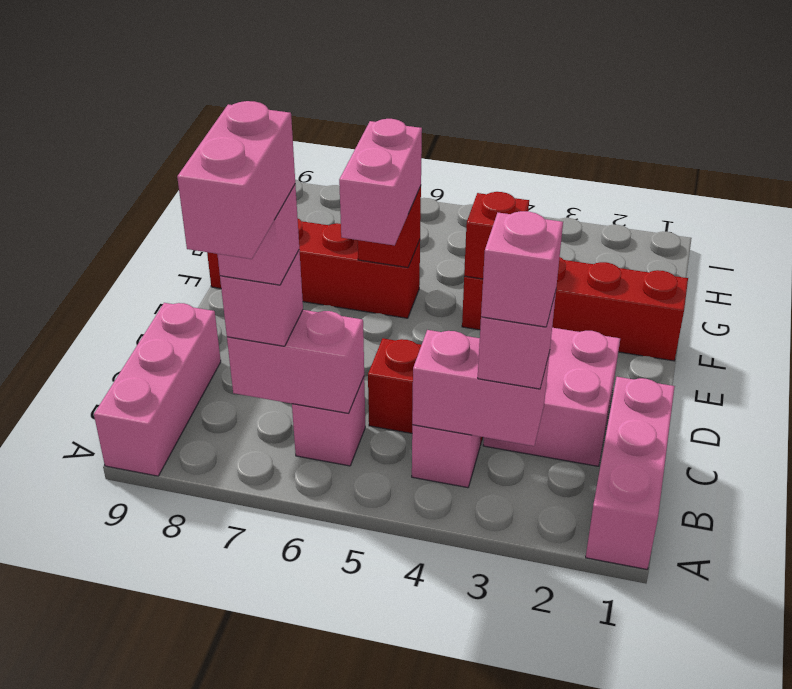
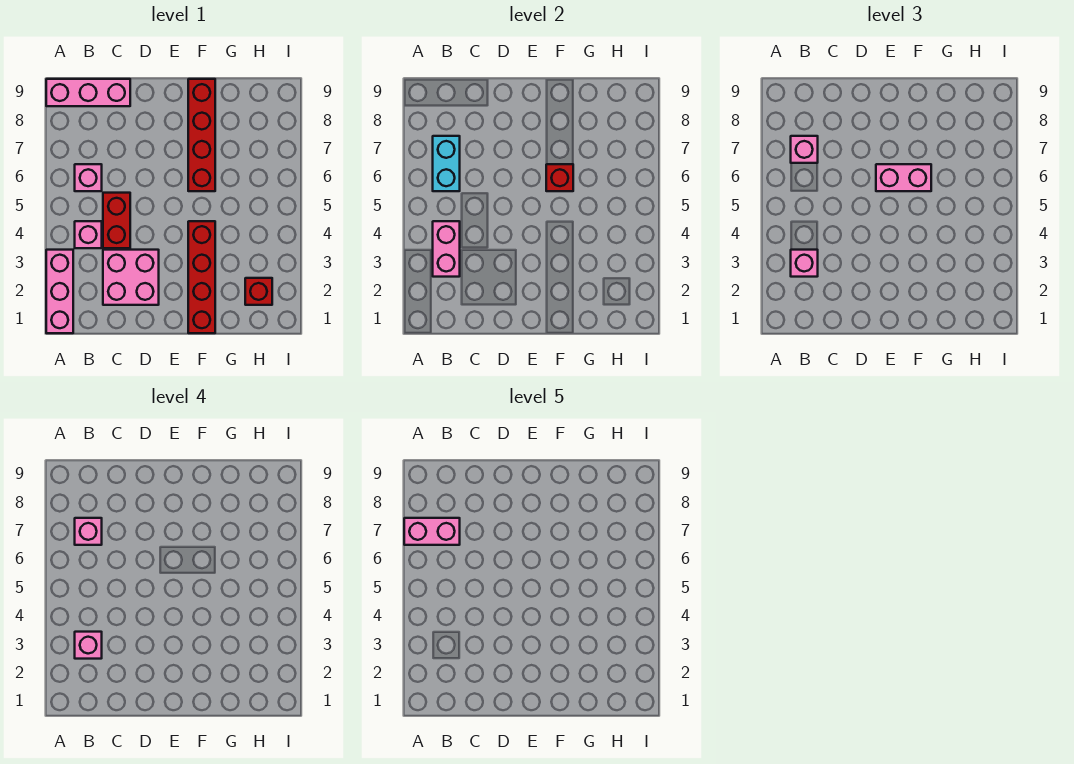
pink 1x3 brick [586,377,675,569] -> pink 1x3 brick turned to [46,250,73,333]
pink 1x2 brick [227,310,364,413] -> cyan 1x2 brick [433,136,460,191]
red 1x1 brick [464,192,529,279] -> red 1x1 brick moved to [245,278,272,305]

